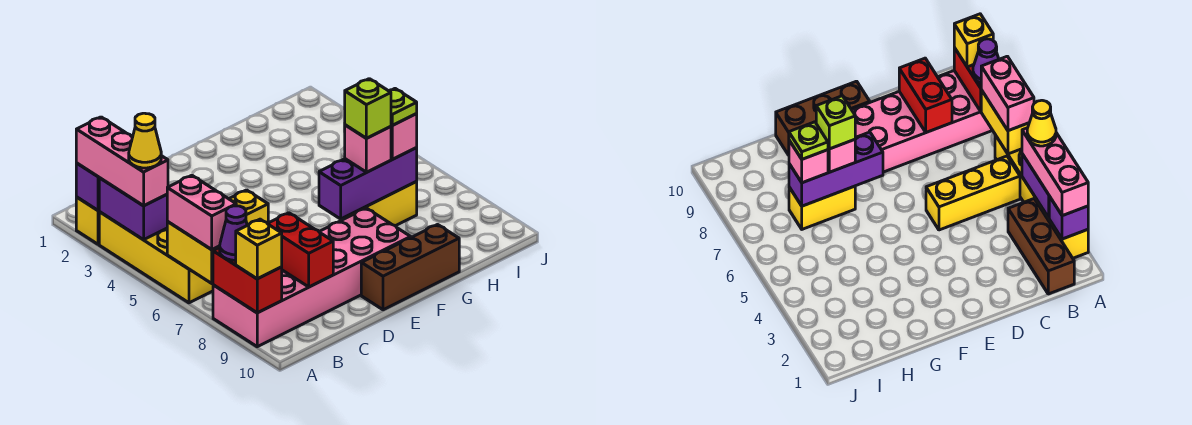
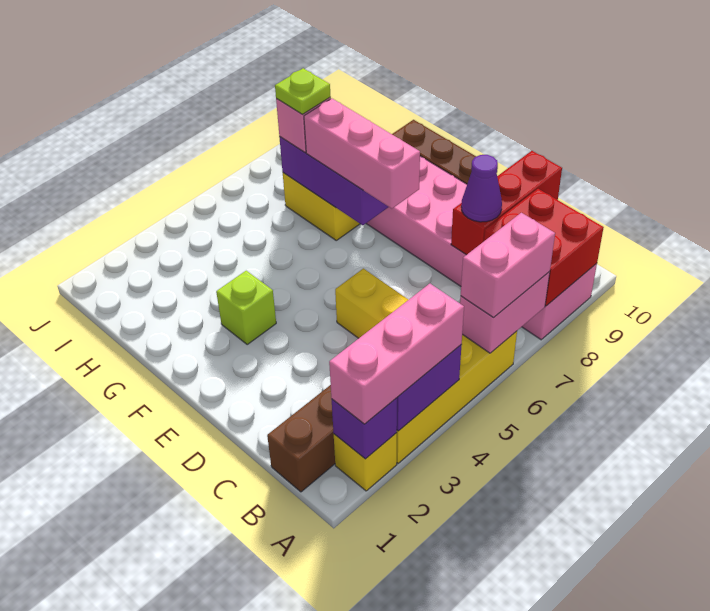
yellow 1x1 cone [129,113,161,168] -> none
yellow 1x2 brick [167,222,220,283] -> pink 1x2 brick [460,272,550,353]
red 1x2 brick [213,247,282,313] -> red 2x2 brick [484,189,604,306]
purple 1x1 cone [220,206,247,260] -> purple 1x1 cone moved to [461,155,502,222]
yellow 1x1 brick [236,219,282,279] -> none
red 1x2 brick [267,213,333,287] -> red 1x3 brick [451,151,562,255]
pink 1x1 brick [345,125,391,172] -> pink 1x3 brick [304,98,420,209]
lime 1x1 brick [345,79,391,138] -> lime 1x1 brick moved to [216,271,276,344]

